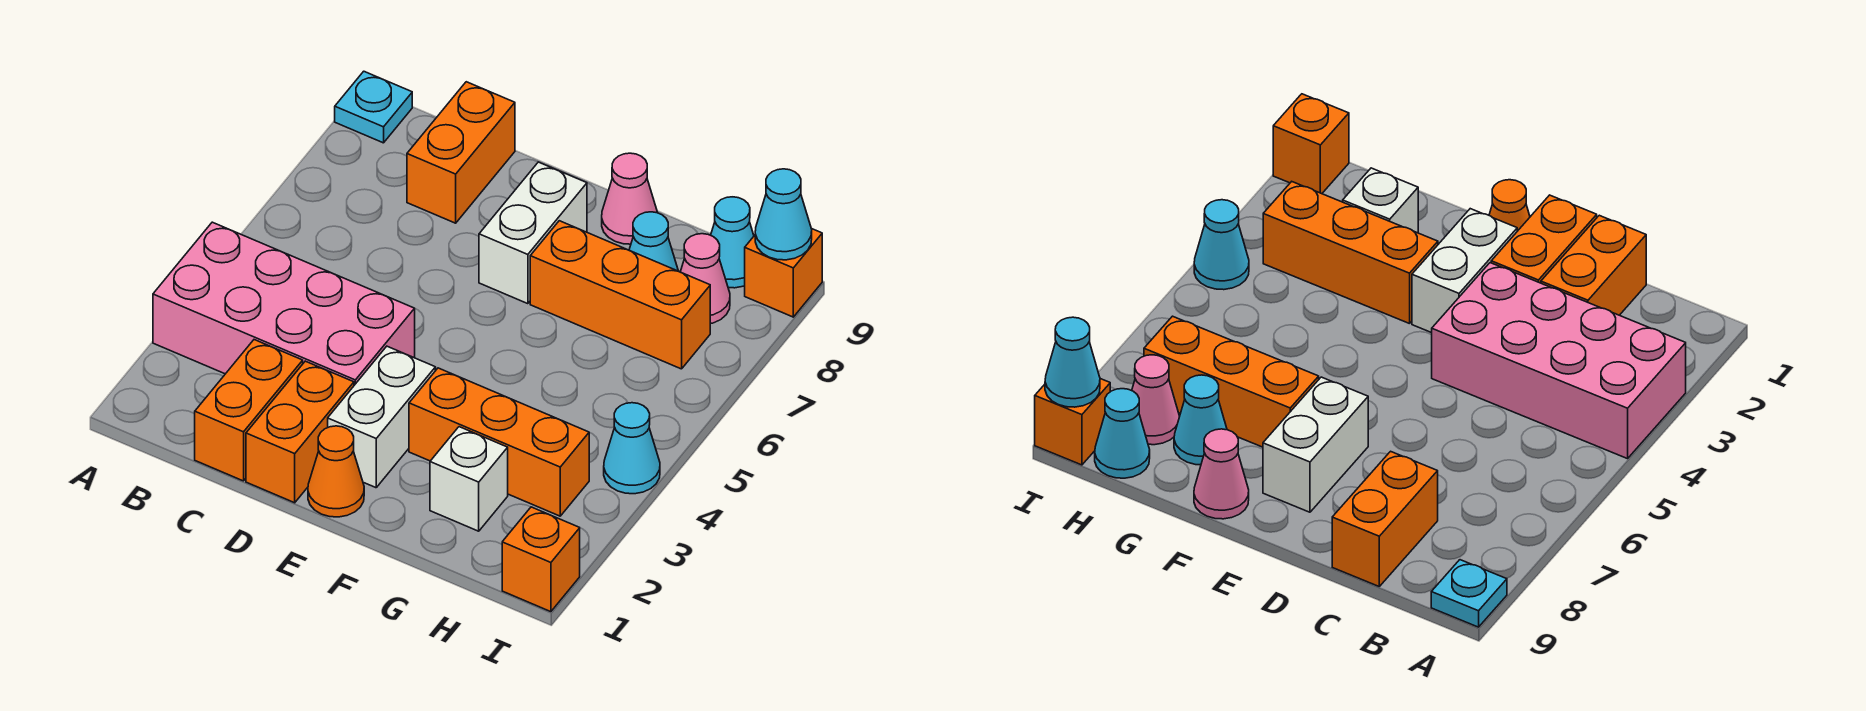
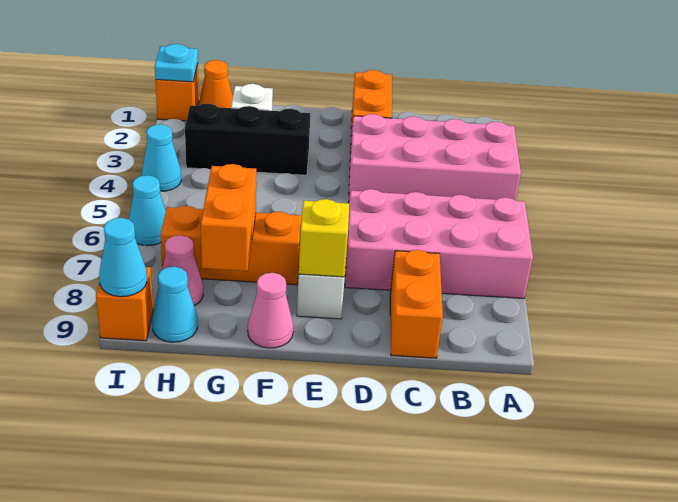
none -> pink 2x4 brick [345,189,533,298]
cyan 1x1 plate [335,71,412,143] -> cyan 1x1 plate moved to [155,44,198,82]
orange 1x2 brick [195,340,303,481] -> orange 1x2 brick moved to [201,164,256,271]
orange 1x1 cone [308,426,364,517] -> orange 1x1 cone moved to [198,60,233,108]
white 1x2 brick [328,346,435,488] -> none
none -> yellow 1x1 brick [299,199,349,277]
orange 1x3 brick [409,368,589,516] -> black 1x3 brick [185,104,310,175]
cyan 1x1 cone [629,212,678,271] -> cyan 1x1 cone moved to [129,175,166,246]

